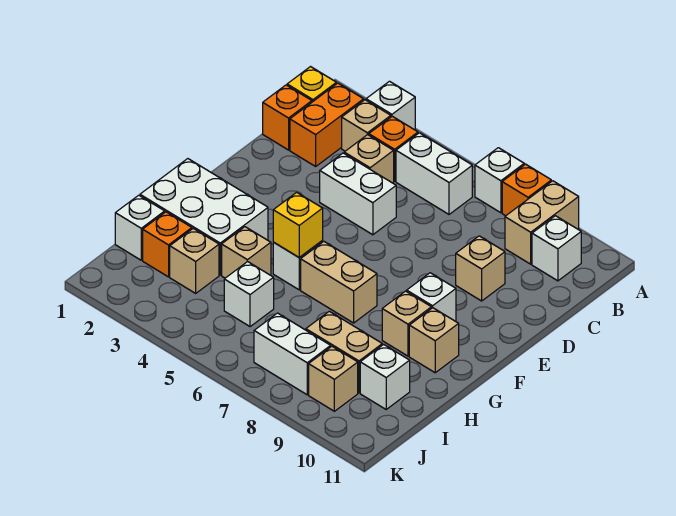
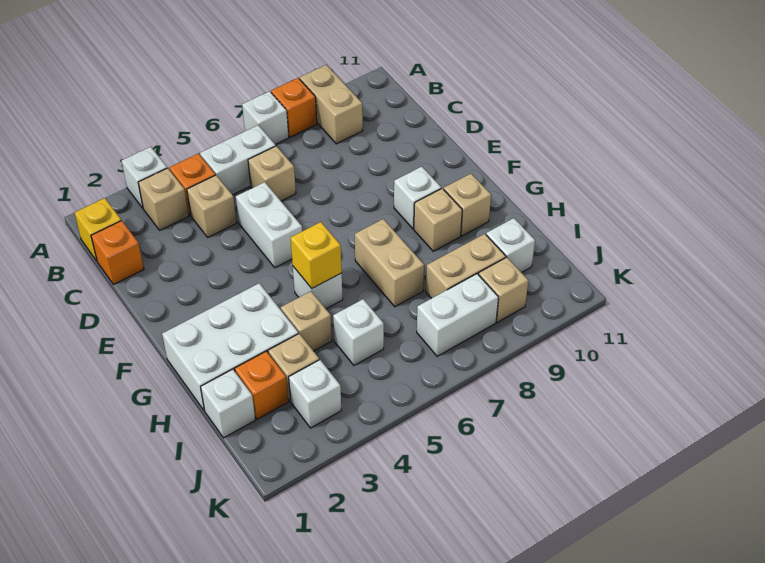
orange 1x2 brick [290,83,364,166] -> none
white 1x1 brick [532,216,581,281] -> white 1x1 brick moved to [289,360,341,428]
white 1x2 brick [320,153,396,235] -> white 1x2 brick turned to [236,182,302,268]
tan 1x1 brick [456,236,505,301] -> tan 1x1 brick moved to [248,146,296,201]
tan 1x2 brick [301,242,377,323] -> tan 1x2 brick turned to [355,219,424,307]

